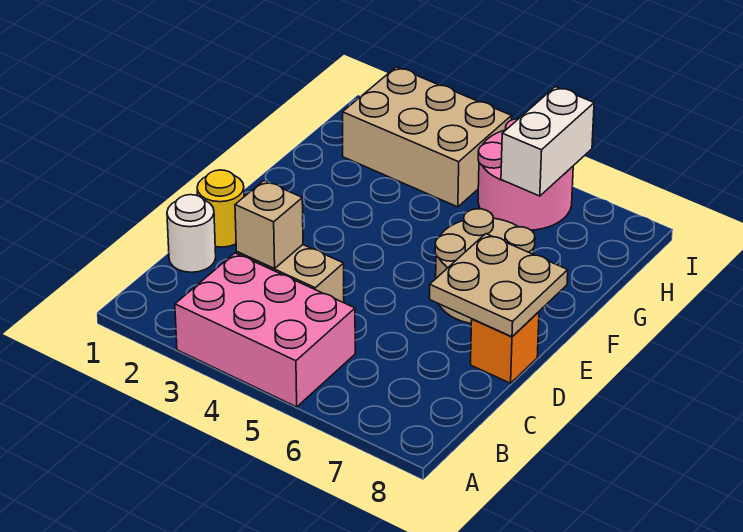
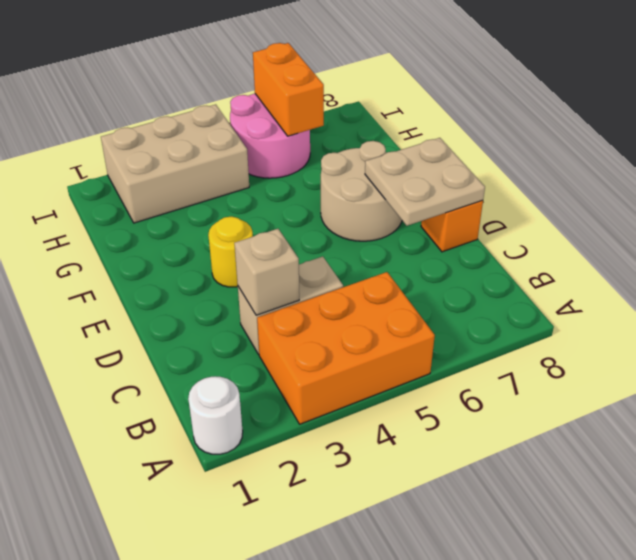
pink 2x3 brick [175,253,355,407] -> orange 2x3 brick [257,272,435,424]
white 1x1 round brick [167,195,216,272] -> white 1x1 round brick moved to [188,376,243,454]
yellow 1x1 round brick [197,170,244,247] -> yellow 1x1 round brick moved to [208,216,253,287]
white 1x2 brick [501,87,594,196] -> orange 1x2 brick [253,43,324,136]

